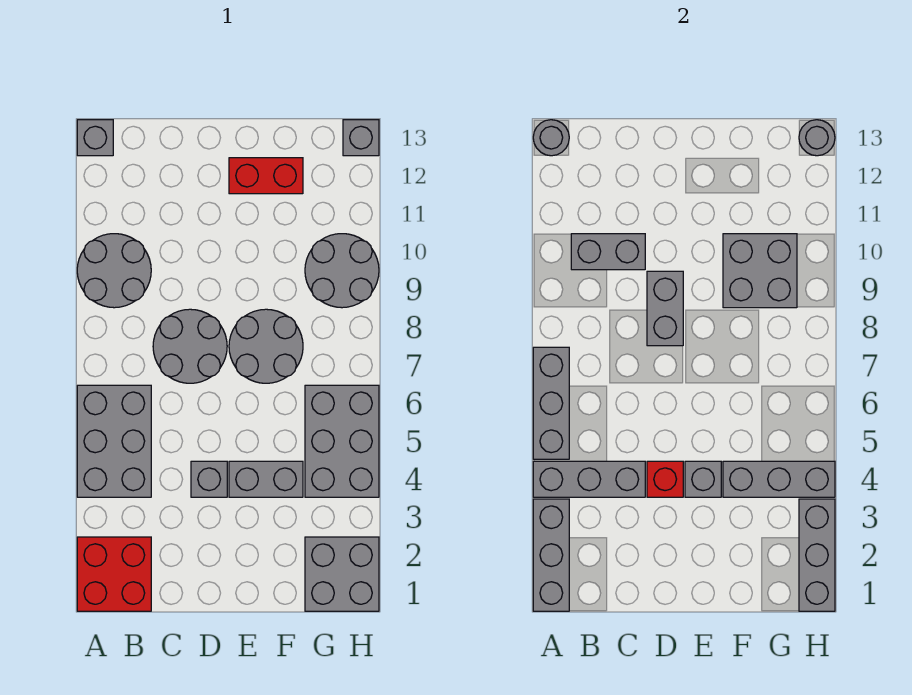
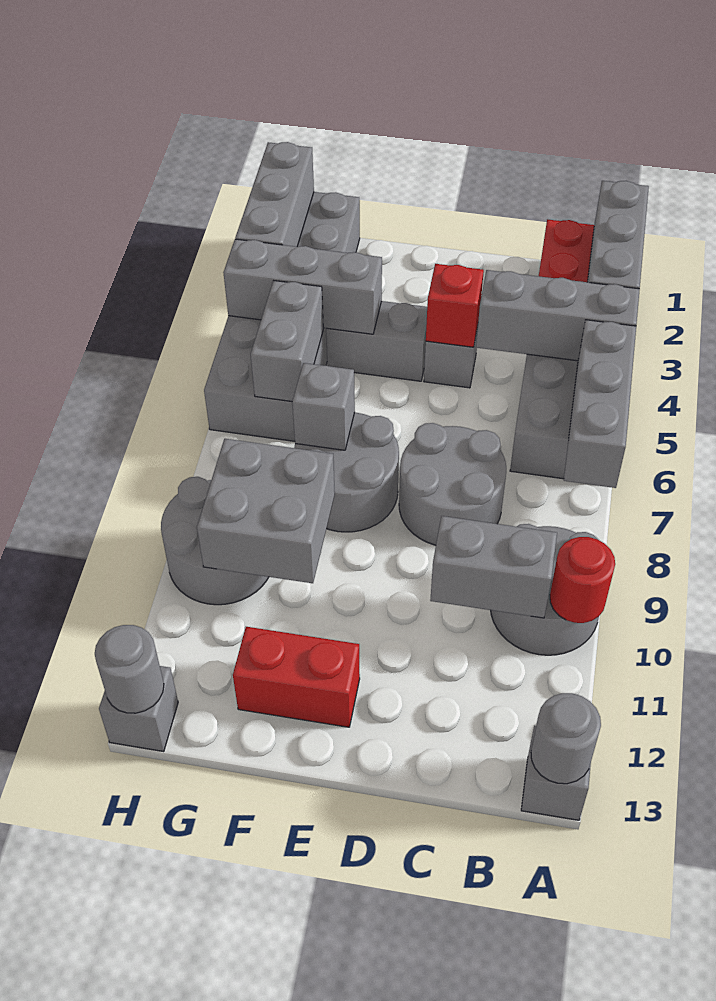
none -> red 1x1 round brick [550,537,615,623]
grey 1x2 brick [647,271,683,346] -> grey 1x2 brick moved to [251,281,323,401]
grey 1x1 brick [685,461,721,497] -> grey 1x1 brick moved to [292,363,355,450]

